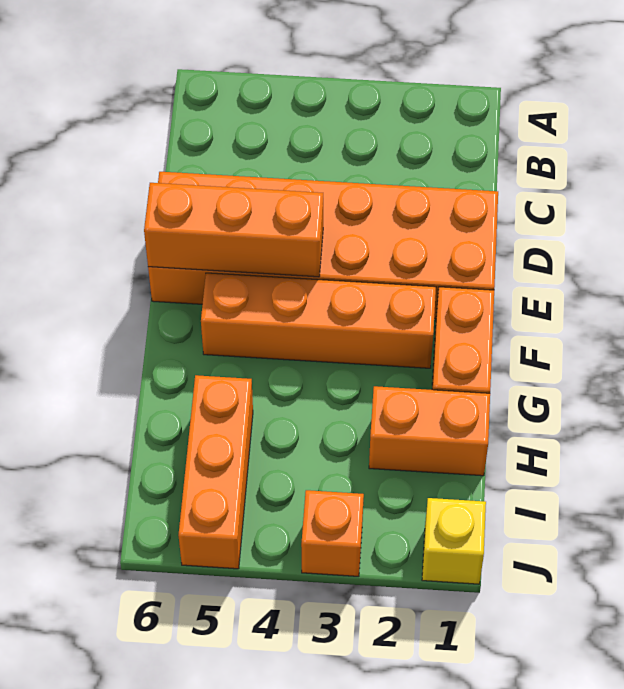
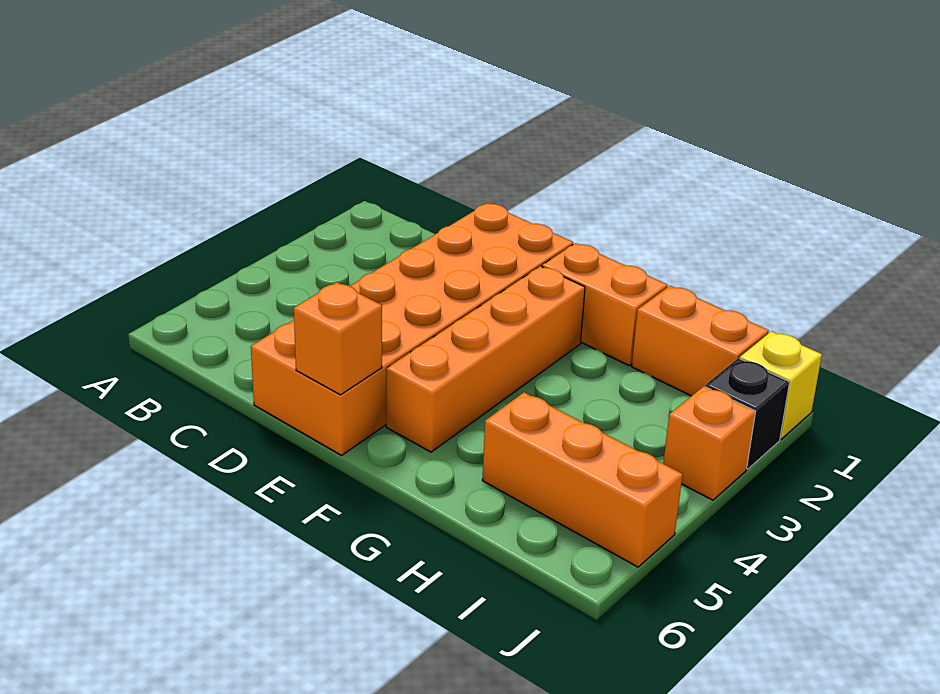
orange 1x3 brick [144,183,323,277] -> orange 1x1 brick [294,282,382,395]
orange 1x2 brick [369,386,490,476] -> orange 1x2 brick turned to [632,286,769,396]
none -> black 1x1 brick [705,358,790,469]

